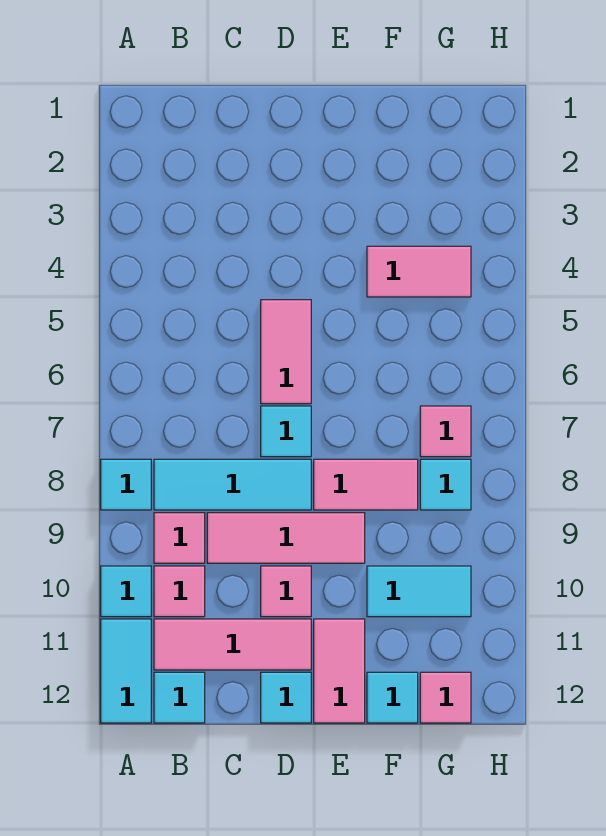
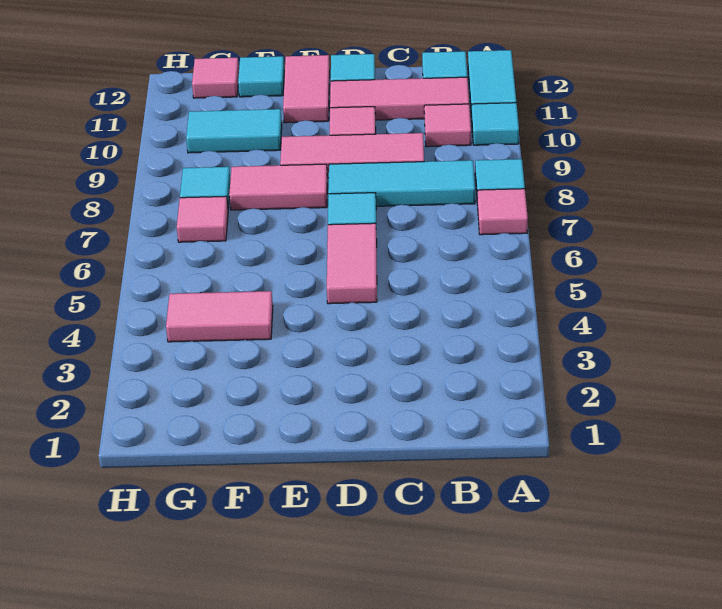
pink 1x1 tile [154,513,205,563] -> pink 1x1 tile moved to [477,189,528,235]

